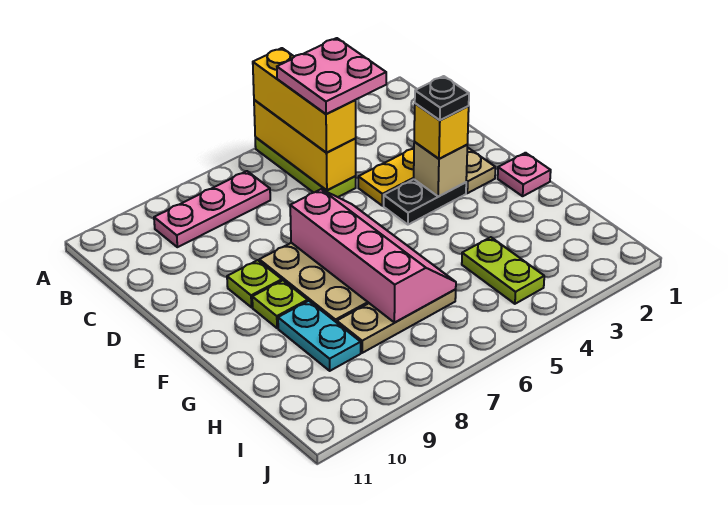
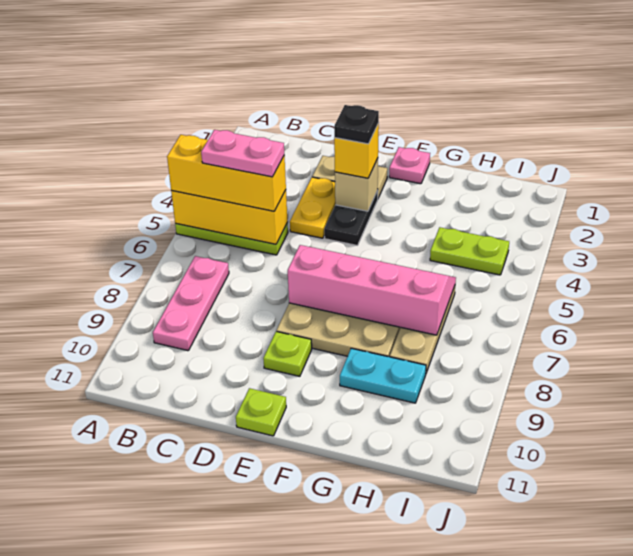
pink 2x2 plate [277,38,386,114] -> pink 1x2 plate [201,130,284,177]
lime 1x1 plate [252,281,308,328] -> lime 1x1 plate moved to [236,388,286,436]

